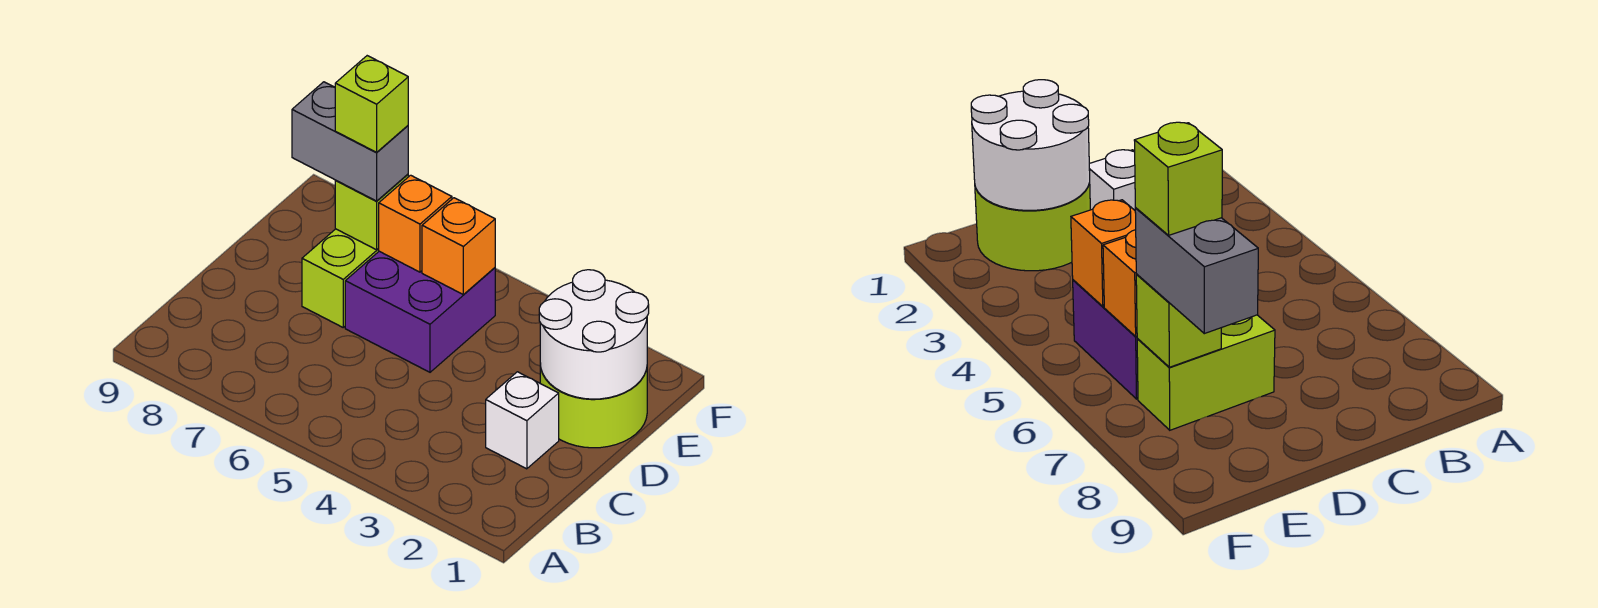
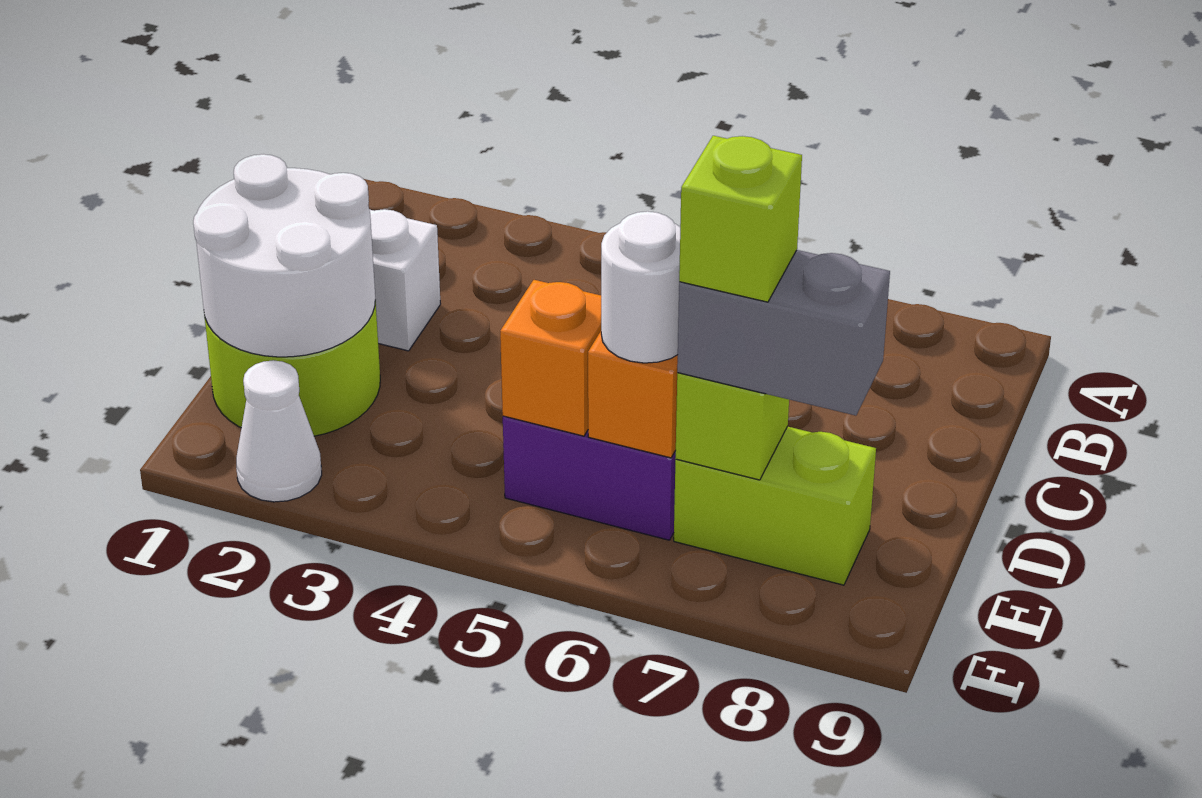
lime 1x2 brick [302,229,379,327] -> lime 1x2 brick turned to [674,427,876,585]
none -> white 1x1 round brick [601,211,680,363]
none -> white 1x1 cone [236,360,322,502]

